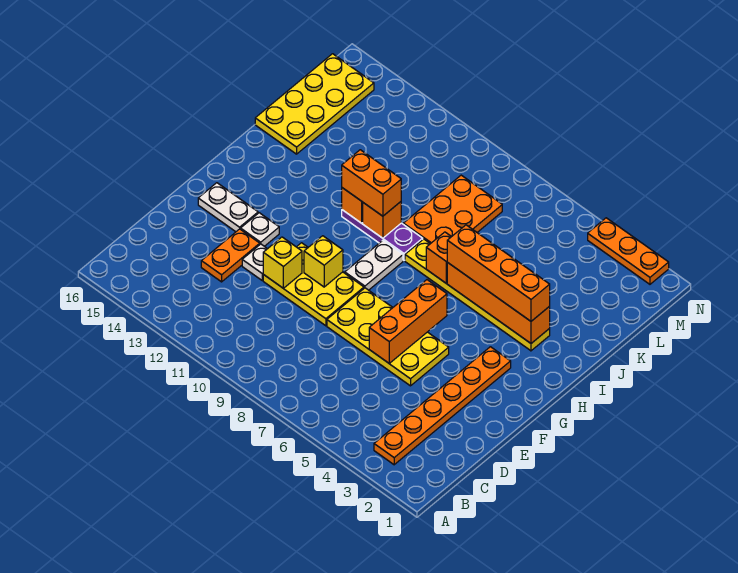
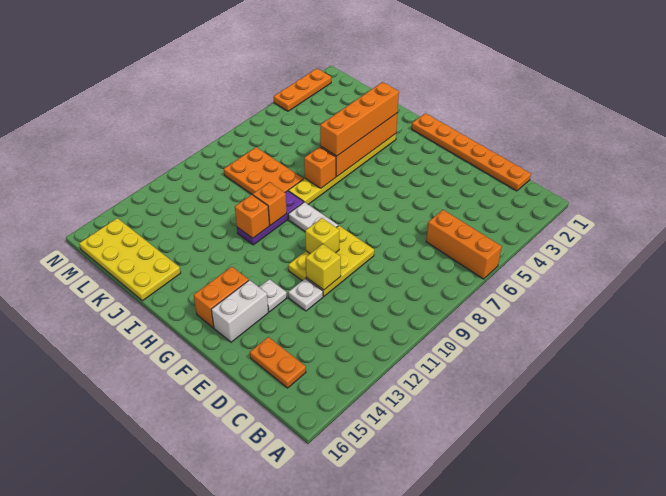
orange 1x6 plate [374,347,511,465] -> orange 1x6 plate moved to [412,113,531,191]
orange 1x2 plate [201,229,260,282] -> orange 1x2 plate moved to [250,337,306,388]
yellow 2x4 plate [327,288,449,386] -> none
orange 1x3 brick [369,280,447,364] -> orange 1x3 brick moved to [426,210,502,279]
white 1x2 plate [198,183,258,232] -> white 1x2 brick [211,280,268,342]
orange 1x2 brick [342,150,401,216] -> orange 1x2 brick moved to [194,267,249,328]

